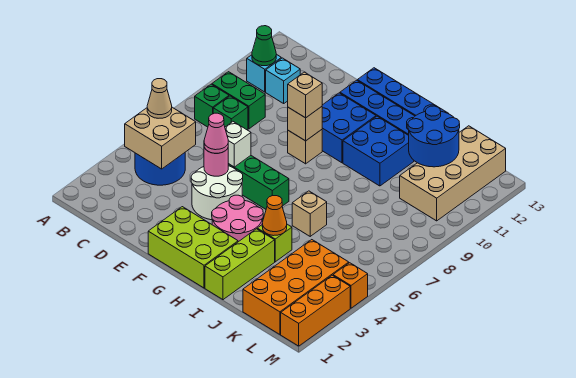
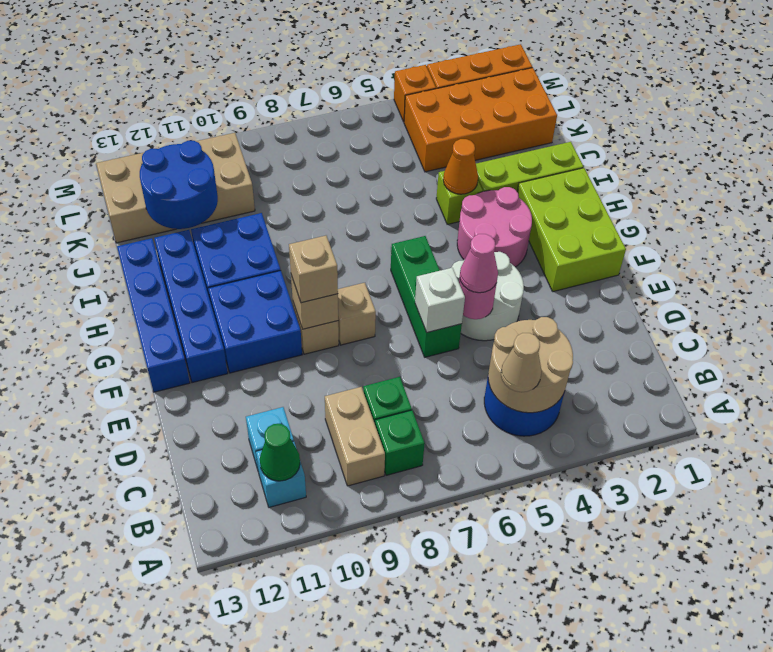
tan 2x2 brick [125,107,196,169] -> tan 2x2 round brick [488,317,573,413]
green 1x2 brick [212,72,265,129] -> tan 1x2 brick [325,387,385,486]
tan 1x1 brick [292,191,327,236] -> tan 1x1 brick moved to [338,283,376,345]

